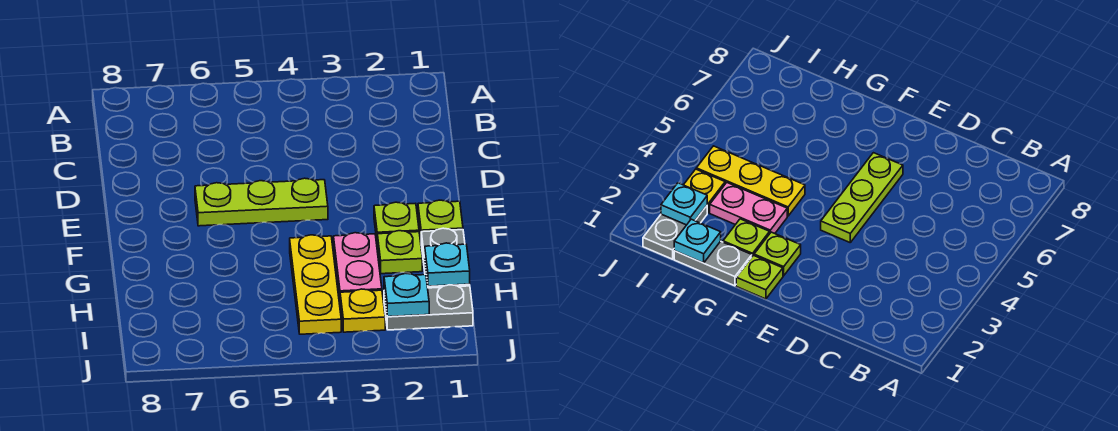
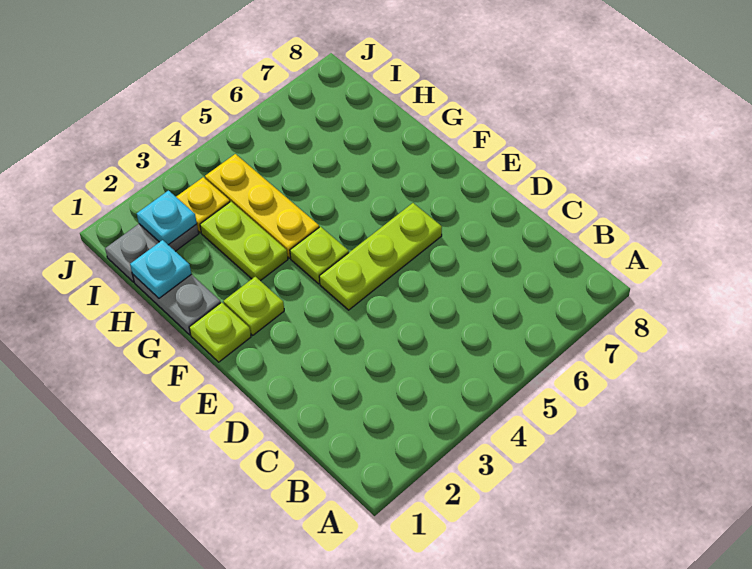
lime 1x1 plate [377,231,422,274] -> lime 1x1 plate moved to [290,227,349,284]
pink 1x2 plate [333,233,382,300] -> lime 1x2 plate [200,202,288,281]

